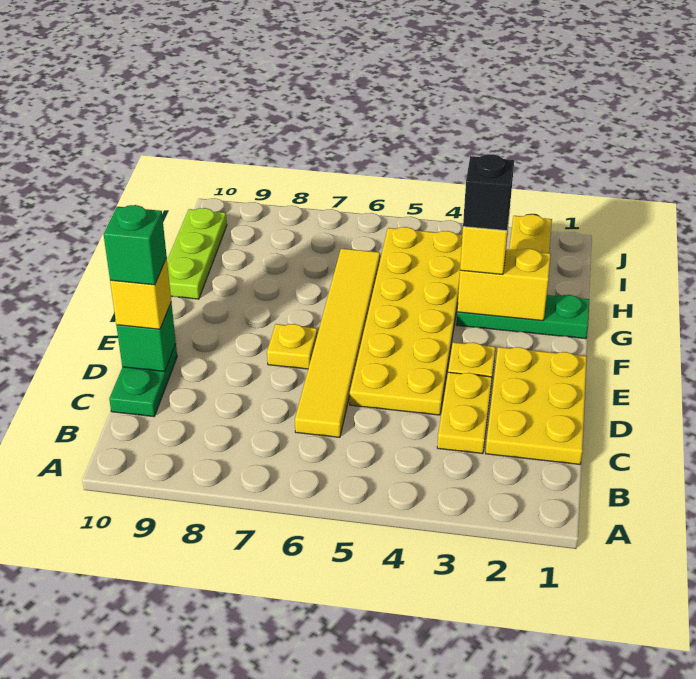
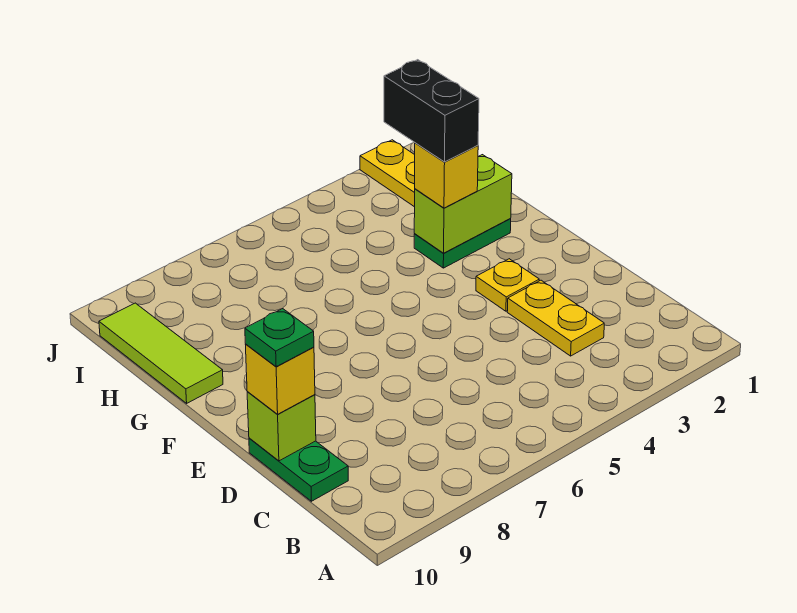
yellow 2x3 plate [485,347,587,464] -> none
yellow 1x6 tile [295,249,380,437] -> none
yellow 2x6 plate [350,227,462,415] -> none
green 1x1 brick [116,302,176,372] -> lime 1x1 brick [247,392,316,461]
green 1x1 brick [104,205,167,285] -> green 1x1 plate [245,309,314,367]
yellow 1x1 plate [267,324,317,369] -> none
green 1x3 plate [456,295,589,339] -> green 1x2 plate [414,219,511,268]
yellow 1x2 brick [457,249,551,321] -> lime 1x2 brick [414,155,512,253]
black 1x1 brick [463,154,514,231] -> black 1x2 brick [384,60,479,162]
lime 1x3 plate [167,208,227,299] -> lime 1x3 tile [99,303,223,403]

